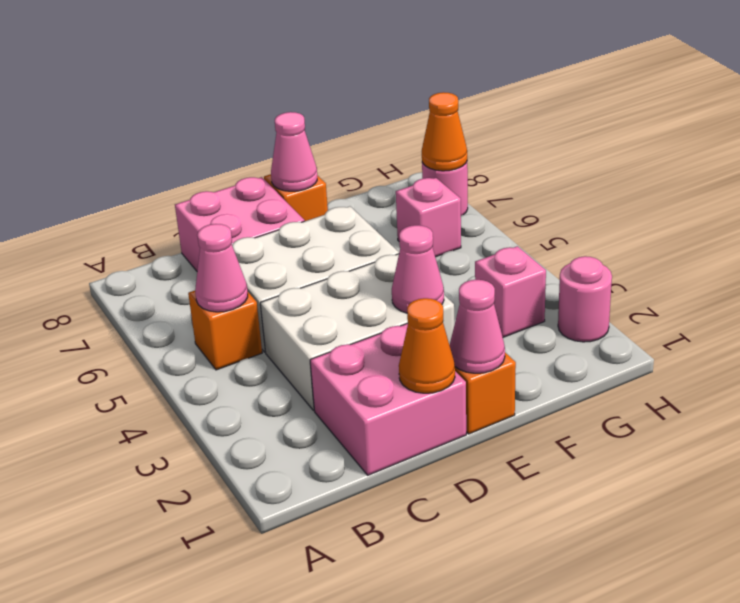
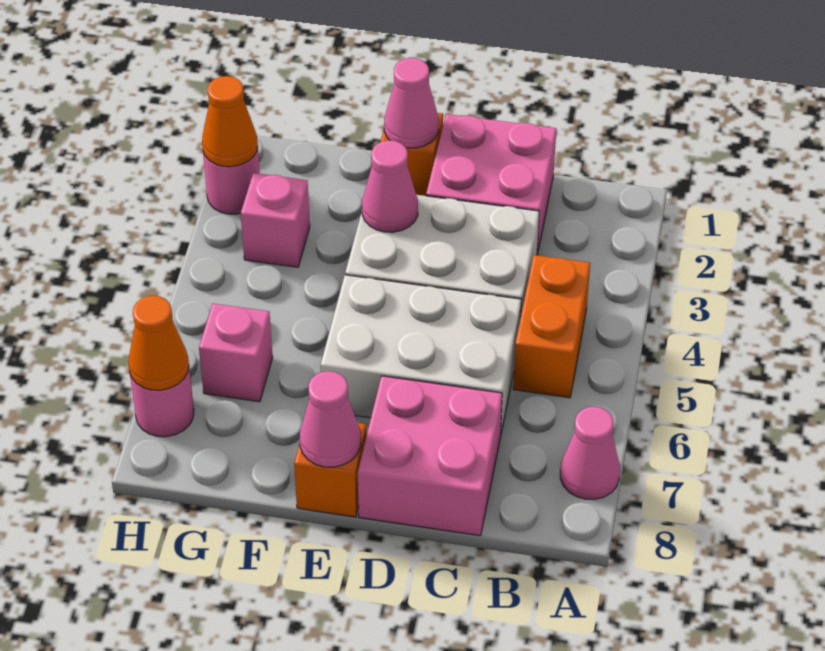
orange 1x1 brick [188,291,262,370] -> orange 1x2 brick [513,255,590,398]
pink 1x1 cone [195,224,248,312] -> pink 1x1 cone moved to [560,407,620,499]
orange 1x1 cone [399,298,455,393] -> orange 1x1 cone moved to [202,76,258,167]

